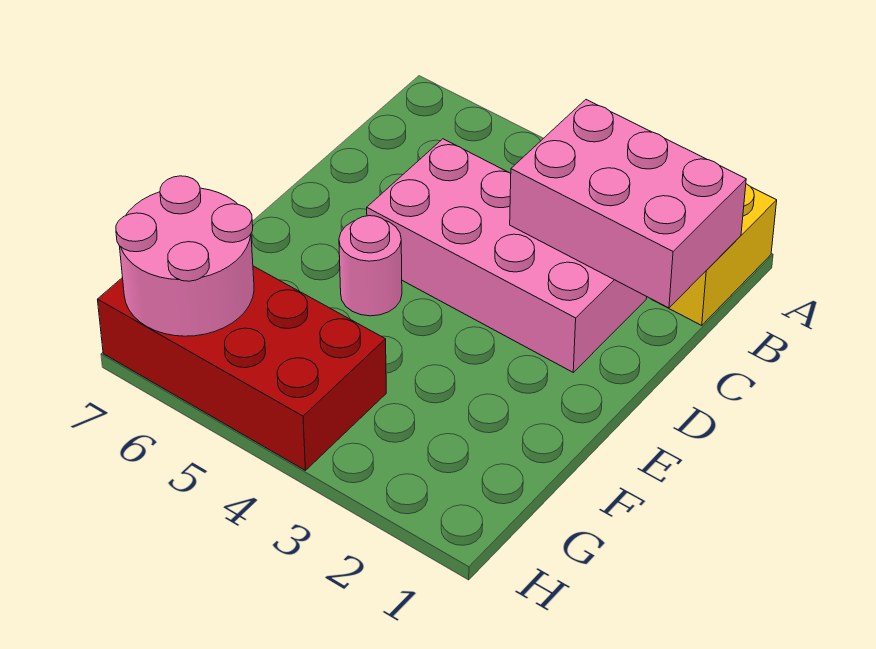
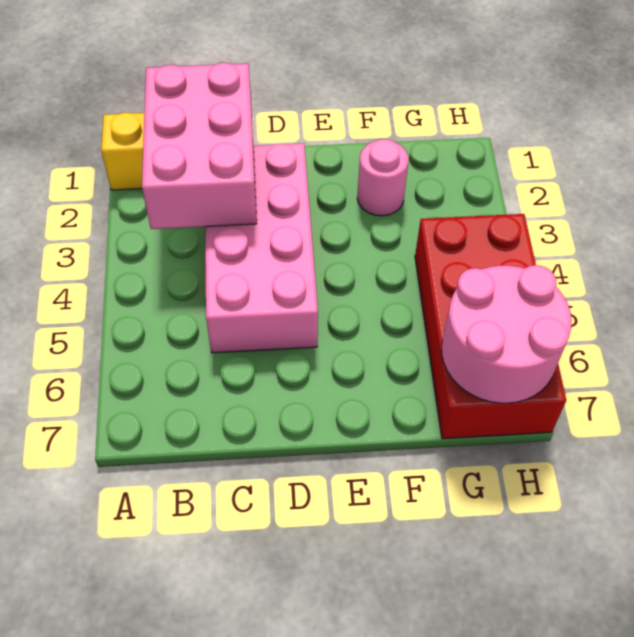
pink 1x1 round brick [339,216,402,316] -> pink 1x1 round brick moved to [357,139,409,216]

